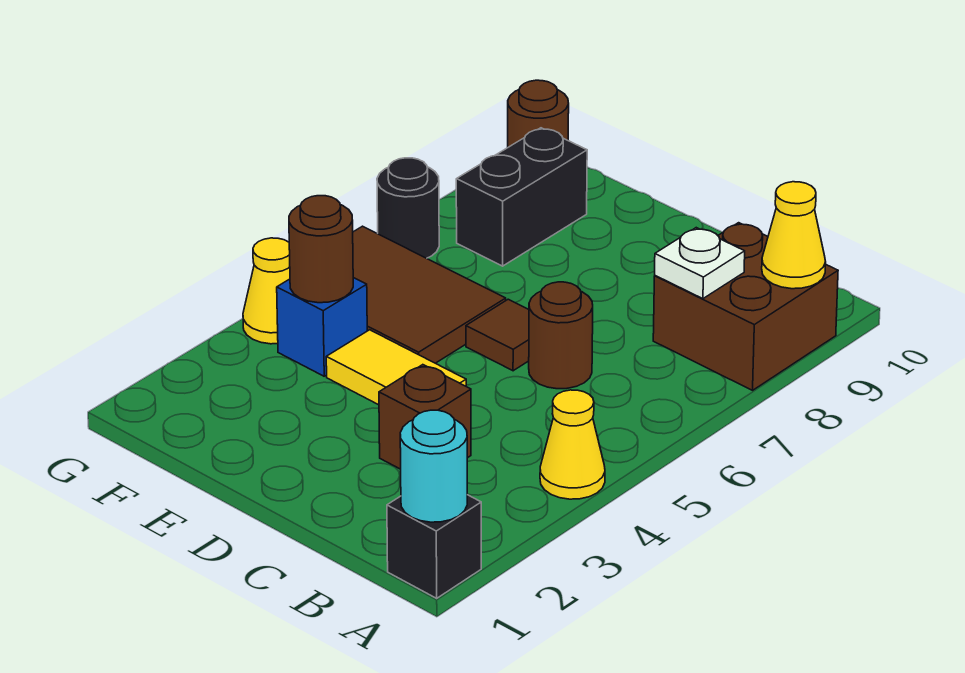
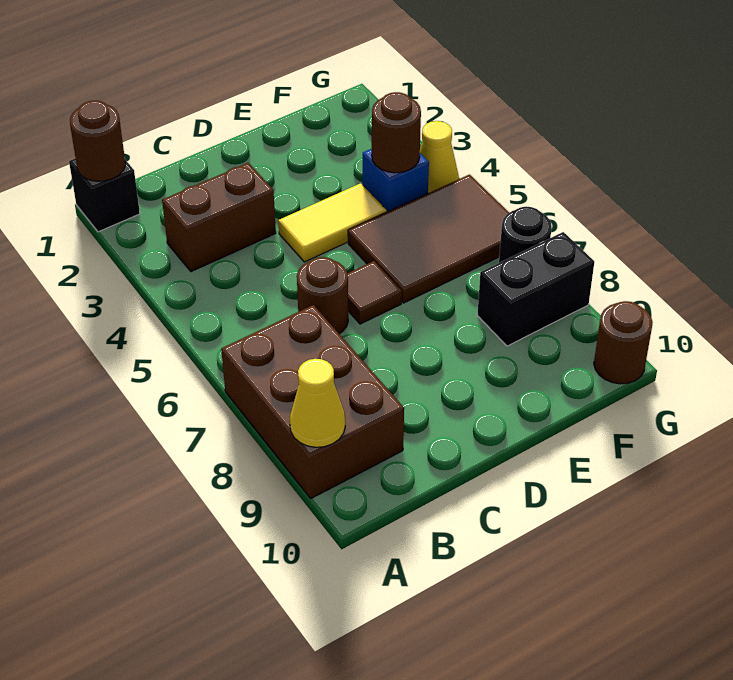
cyan 1x1 round brick [400,410,467,522] -> brown 1x1 round brick [70,101,125,181]
yellow 1x1 cone [540,390,605,499] -> none
brown 2x2 brick [653,223,838,390] -> brown 2x3 brick [221,305,404,498]
white 1x1 plate [655,228,745,299] -> none
brown 1x1 brick [379,365,471,469] -> brown 1x2 brick [162,163,276,272]
black 1x2 brick [456,128,587,266] -> black 1x2 brick turned to [477,232,594,346]

